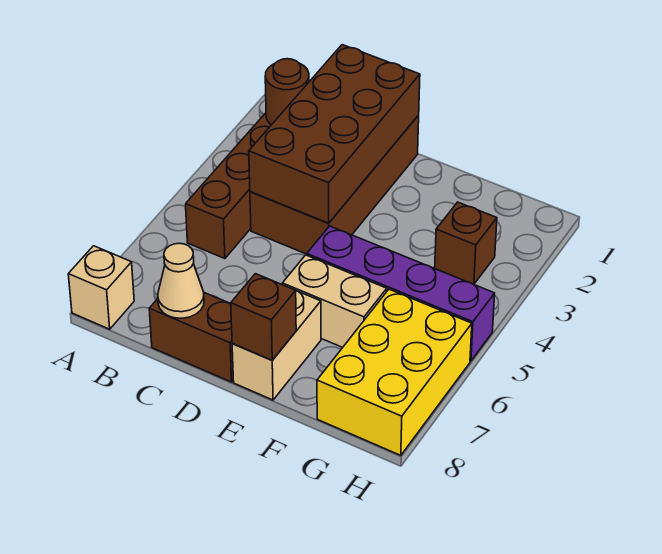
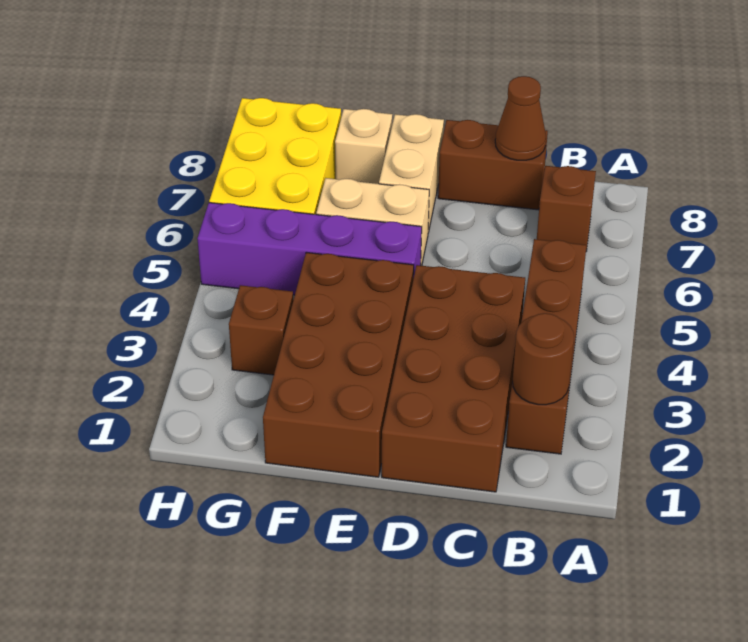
tan 1x1 brick [68,246,134,329] -> tan 1x1 brick moved to [335,109,392,184]
brown 2x4 brick [249,45,420,223] -> brown 2x4 brick moved to [263,252,414,477]
tan 1x1 cone [158,243,204,318] -> brown 1x1 cone [495,76,546,160]
brown 1x1 brick [231,274,296,360] -> brown 1x1 brick moved to [537,166,596,251]

